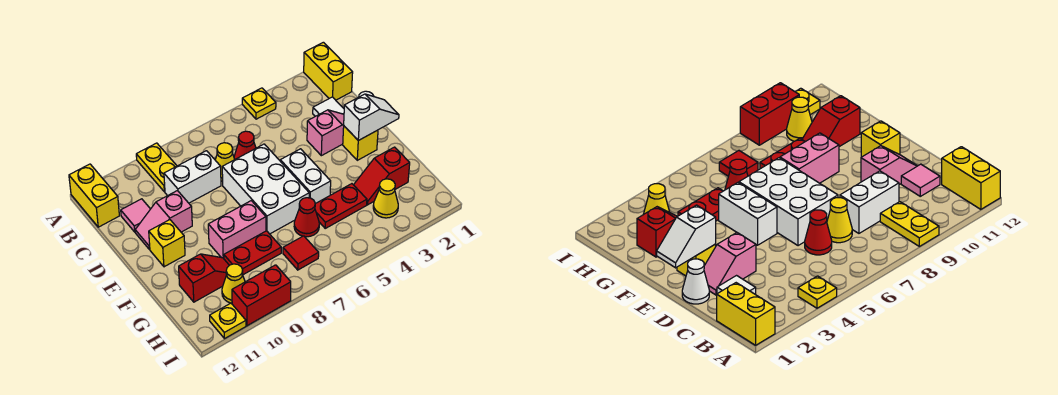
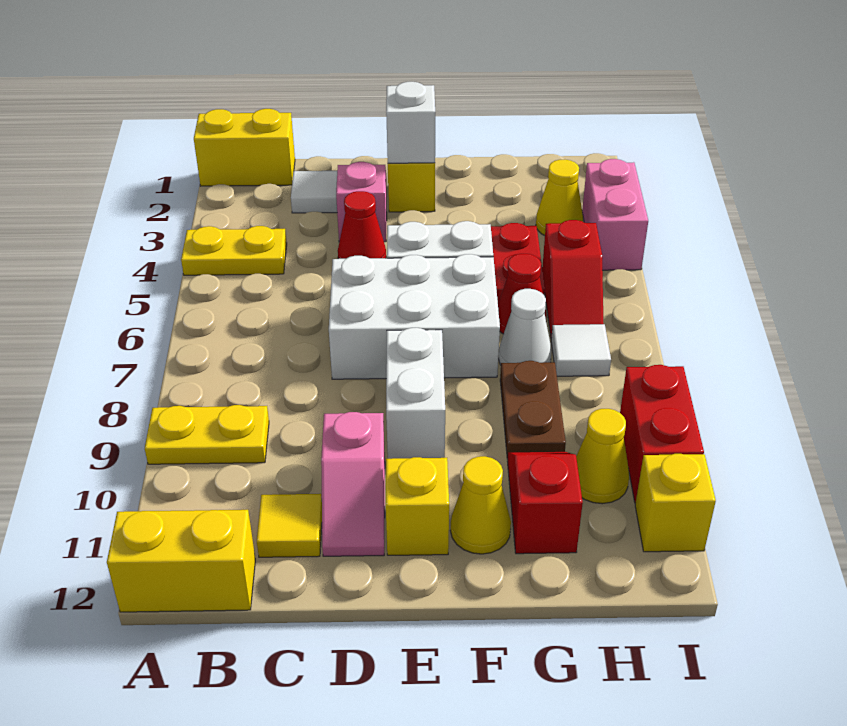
yellow 1x1 plate [242,88,276,119] -> yellow 1x2 plate [181,226,287,275]
red 1x1 cone [234,131,256,159] -> red 1x1 cone moved to [338,191,386,259]
yellow 1x1 cone [215,143,235,181] -> yellow 1x1 cone moved to [450,456,511,554]
white 1x2 brick [164,151,221,203] -> white 1x2 brick moved to [386,328,445,459]
pink 1x1 tile [121,199,150,232] -> yellow 1x1 tile [257,494,322,557]
white 1x1 cone [682,259,709,304] -> white 1x1 cone moved to [499,289,552,365]
pink 1x2 brick [208,201,266,259] -> pink 1x2 brick moved to [582,159,648,270]
red 1x2 slope [354,147,410,205] -> red 1x2 slope moved to [542,220,604,338]
red 1x2 plate [224,231,281,275] -> brown 1x2 plate [500,361,566,459]
red 1x1 tile [283,236,319,270] -> white 1x1 tile [551,324,611,376]
yellow 1x1 plate [210,303,246,338] -> yellow 1x1 brick [635,454,716,552]

